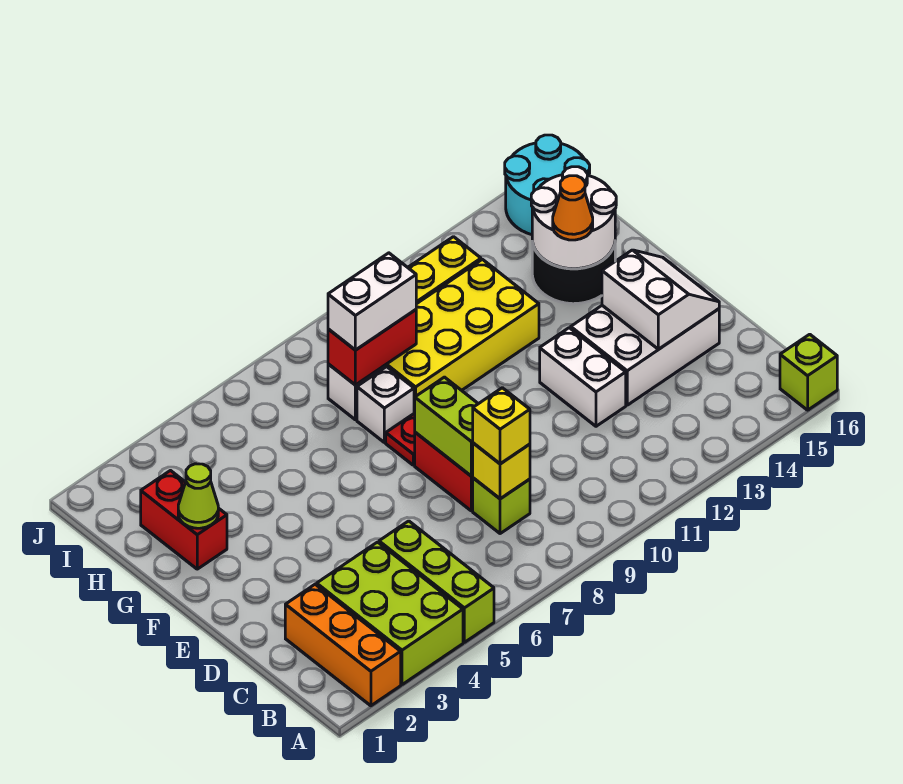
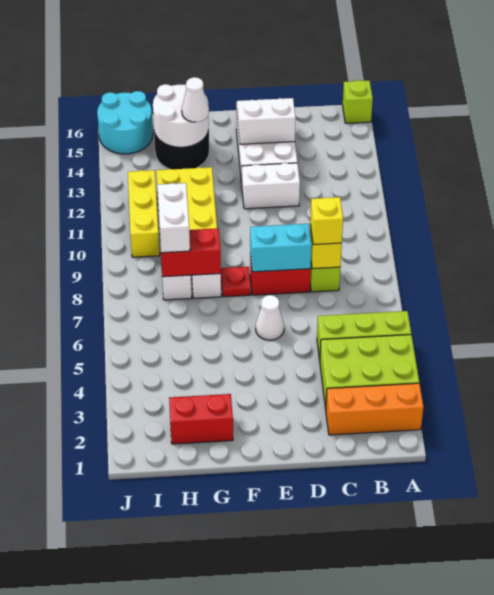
lime 1x2 brick [415,377,478,476] -> cyan 1x2 brick [250,224,312,272]
none -> white 1x1 cone [256,295,284,340]
lime 1x1 cone [178,464,218,528] -> none
orange 1x1 cone [553,176,593,240] -> white 1x1 cone [182,77,209,122]
red 1x2 brick [328,310,416,385] -> red 1x2 brick turned to [161,228,221,277]

